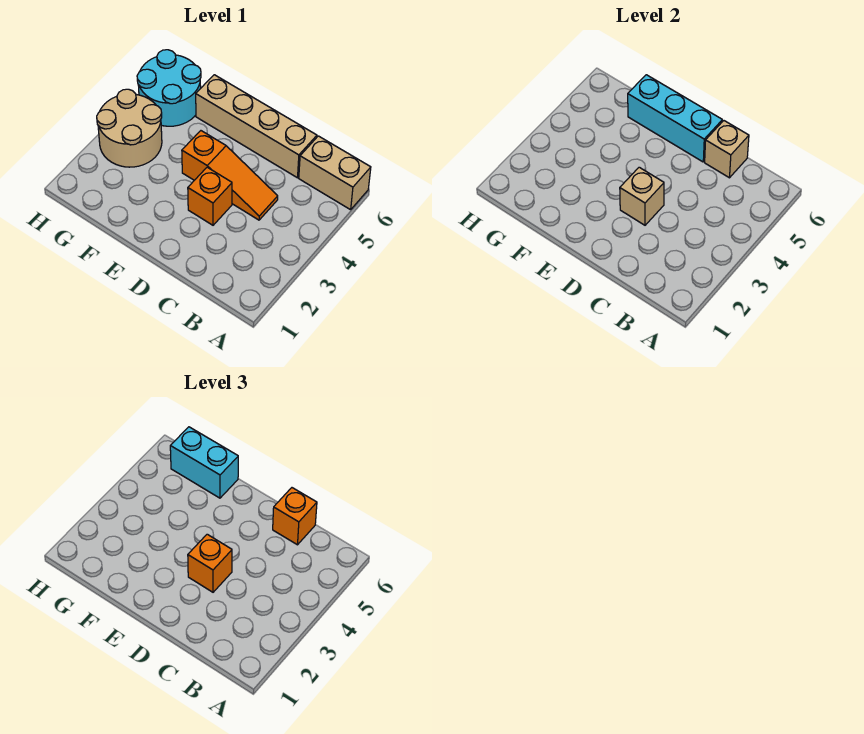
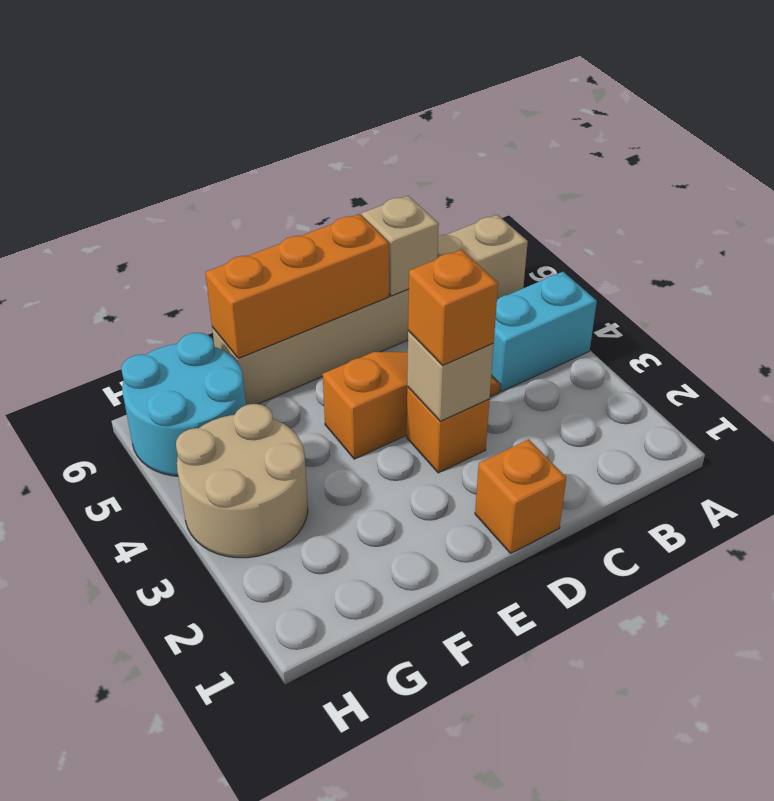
orange 1x1 brick [273,488,317,545] -> orange 1x1 brick moved to [475,439,566,553]
cyan 1x3 brick [628,75,722,162] -> orange 1x3 brick [205,214,389,358]
cyan 1x2 brick [170,427,238,498] -> cyan 1x2 brick moved to [491,272,597,392]

